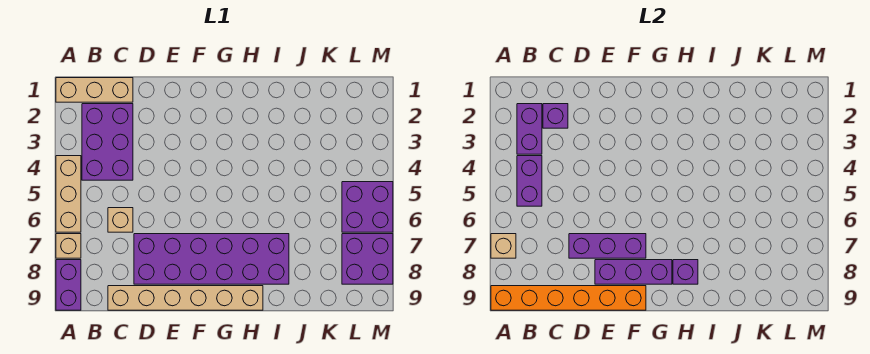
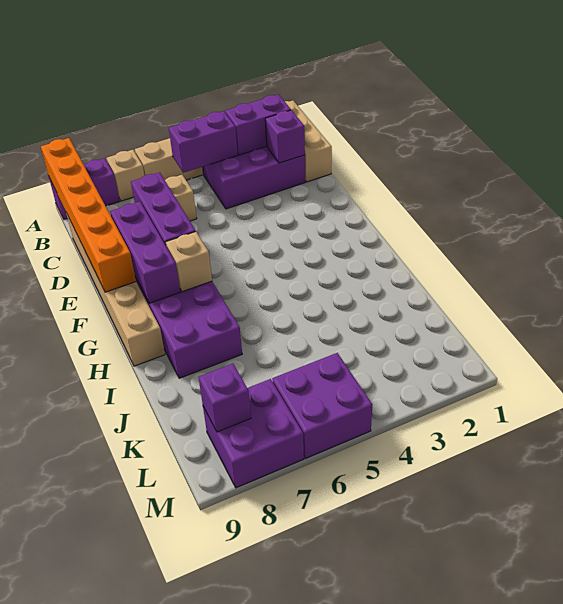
tan 1x1 brick [491,234,516,258] -> tan 1x1 brick moved to [166,232,212,292]
purple 1x1 brick [673,260,698,284] -> purple 1x1 brick moved to [199,364,251,432]

